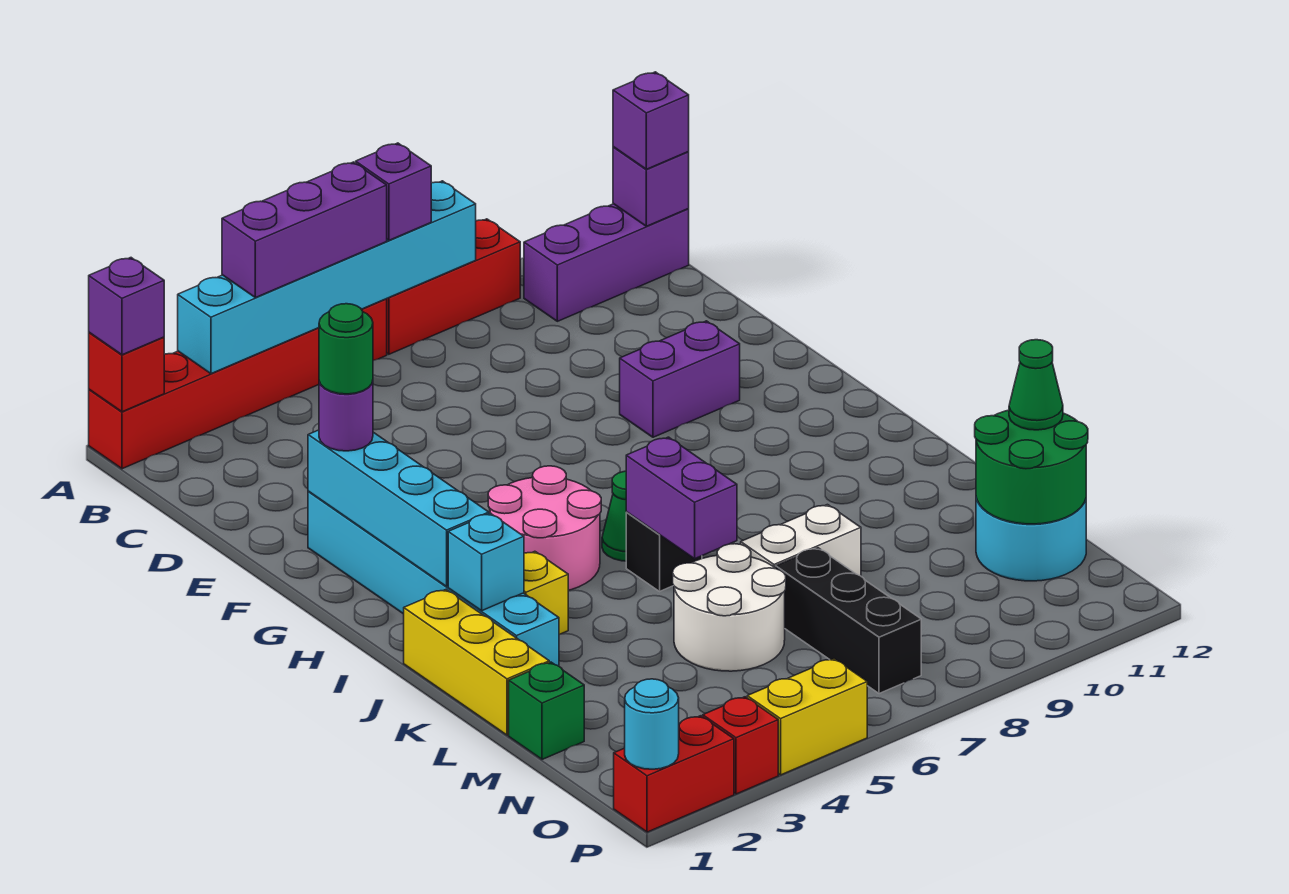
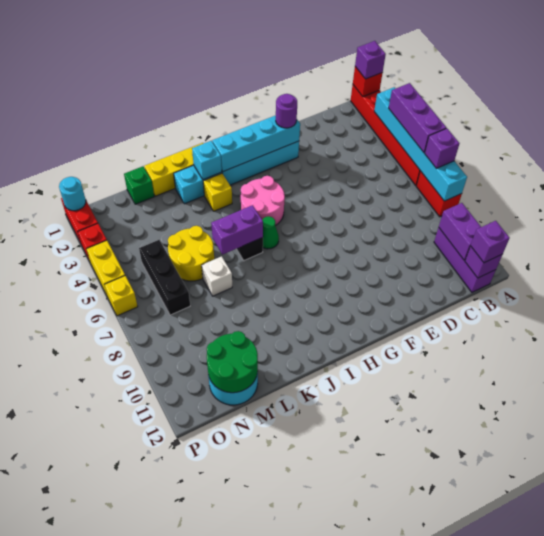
red 1x3 brick [387,219,520,354] -> red 1x2 brick [416,171,462,217]
green 1x1 round brick [319,304,373,394] -> none
purple 1x2 brick [620,321,740,437] -> purple 1x2 brick moved to [439,203,481,260]
white 2x2 round brick [673,544,786,671] -> yellow 2x2 round brick [168,226,214,281]
white 1x2 brick [741,505,861,576] -> white 1x1 brick [202,256,232,296]
black 1x3 brick [776,548,921,694] -> black 1x3 brick turned to [139,240,190,315]
green 1x1 cone [1009,340,1063,430] -> none
none -> yellow 1x1 brick [104,276,138,316]

